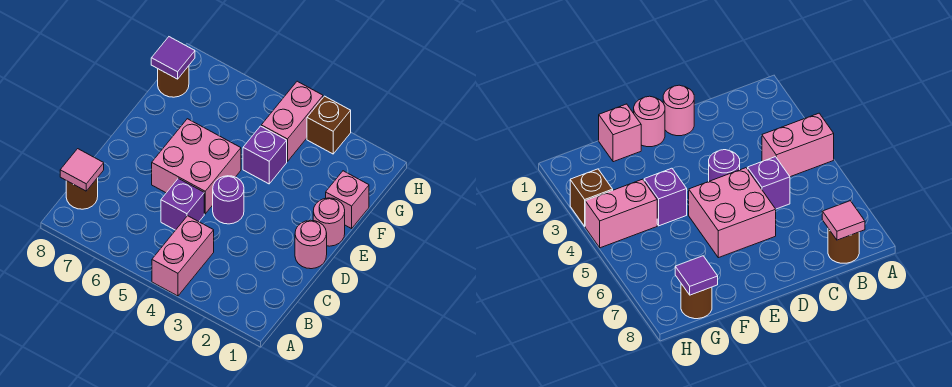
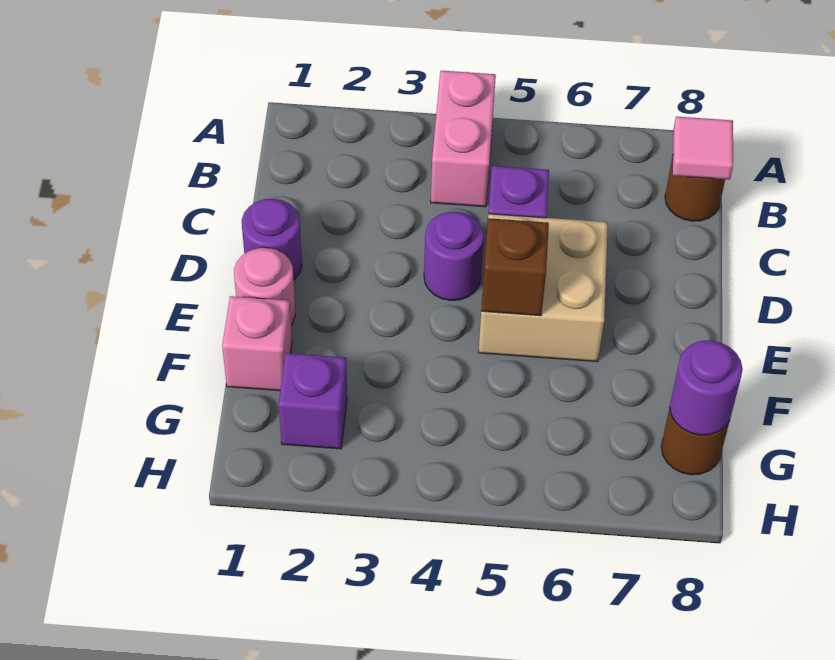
pink 1x1 round brick [295,220,327,269] -> purple 1x1 round brick [242,199,302,280]
pink 2x2 brick [152,119,241,214] -> tan 2x2 brick [478,214,608,362]
purple 1x1 brick [243,126,287,184] -> purple 1x1 brick moved to [279,353,347,449]
pink 1x2 brick [261,81,323,162] -> none
purple 1x1 tile [151,37,195,79] -> purple 1x1 round brick [670,340,743,435]
brown 1x1 brick [307,96,351,154] -> brown 1x1 brick moved to [481,218,549,316]

